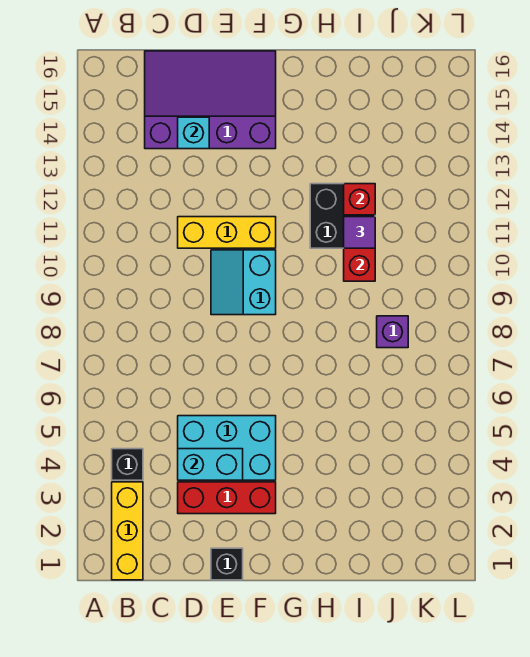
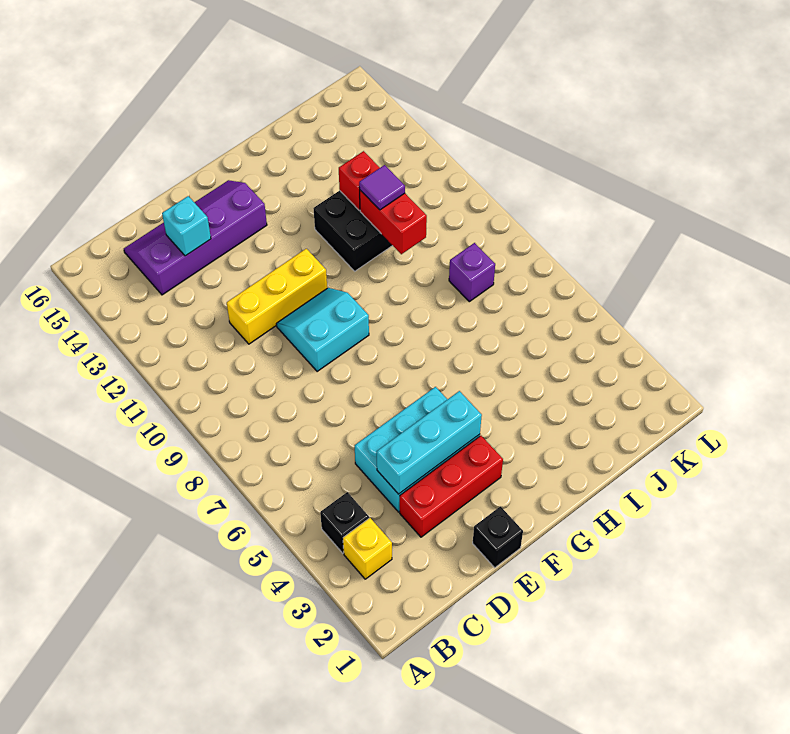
yellow 1x3 brick [112,482,143,580] -> yellow 1x1 brick [343,518,392,579]
purple 3x4 slope [145,51,276,149] -> purple 2x4 slope [124,180,267,295]
cyan 1x2 brick [178,449,243,480] -> cyan 1x3 brick [377,391,482,494]
cyan 2x2 slope [211,250,276,315] -> cyan 2x2 slope turned to [276,288,369,372]

